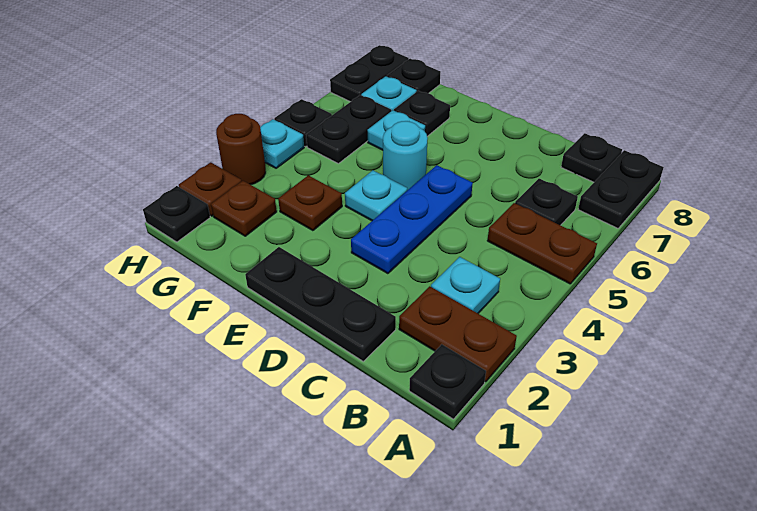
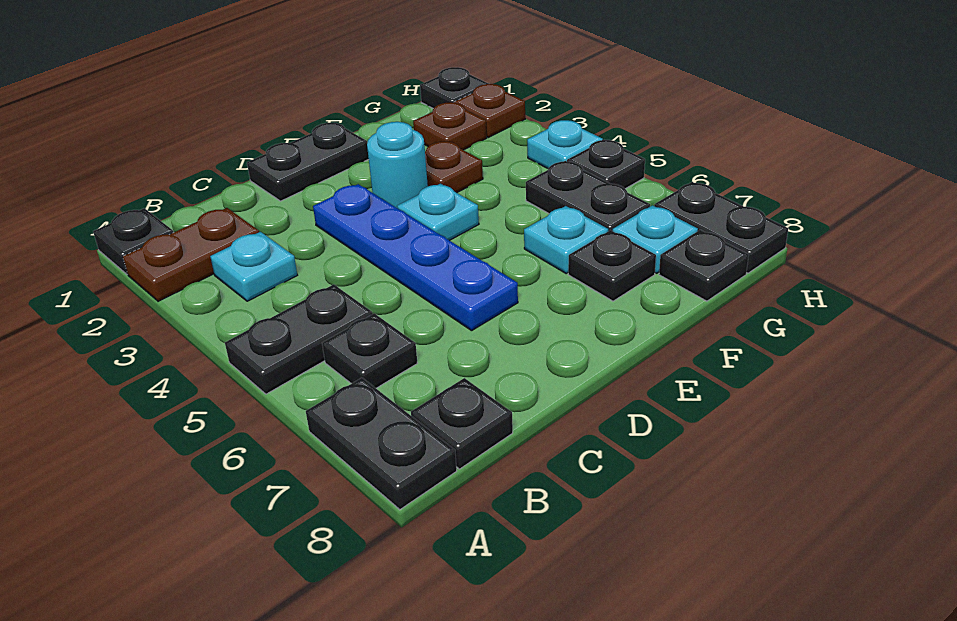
brown 1x2 plate [487,203,597,284] -> black 1x2 plate [225,284,373,394]
black 1x3 plate [245,247,396,362] -> black 1x2 plate [247,123,369,201]
blue 1x3 plate [351,165,473,274] -> blue 1x4 plate [313,184,518,331]
cyan 1x1 round brick [383,121,428,190] -> cyan 1x1 round brick moved to [367,122,428,208]
brown 1x1 round brick [216,114,266,185] -> none

